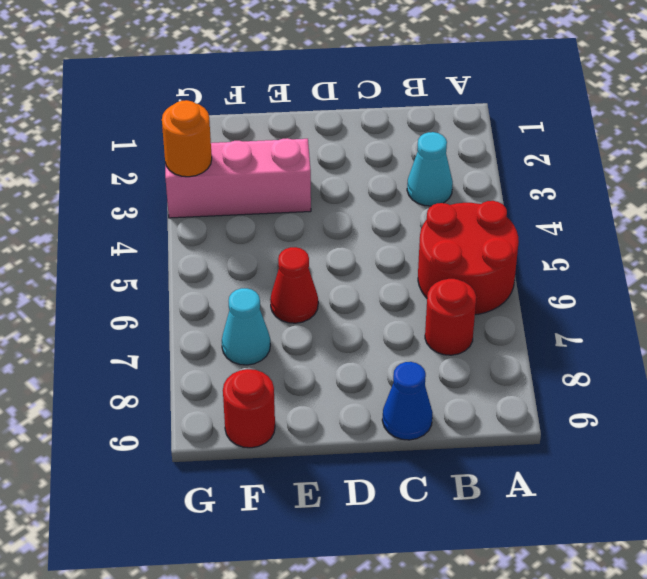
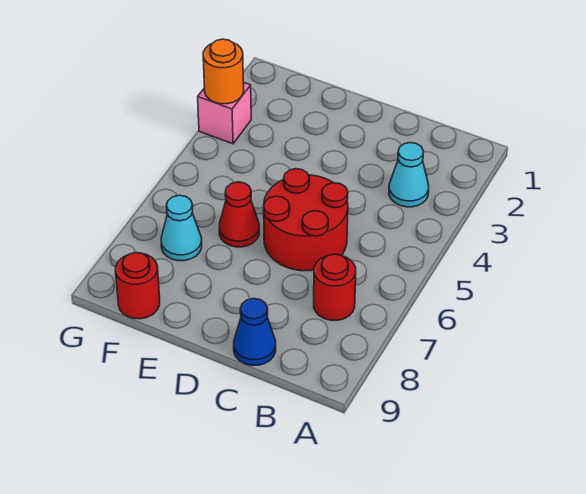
red 2x2 round brick [418,201,519,315] -> red 2x2 round brick moved to [264,169,348,271]
pink 1x3 brick [165,138,311,218] -> pink 1x1 brick [198,82,251,144]

